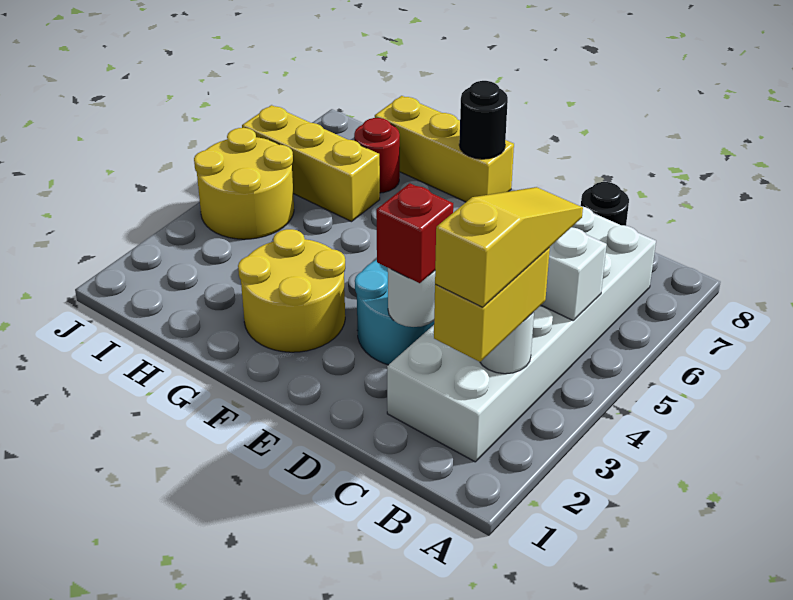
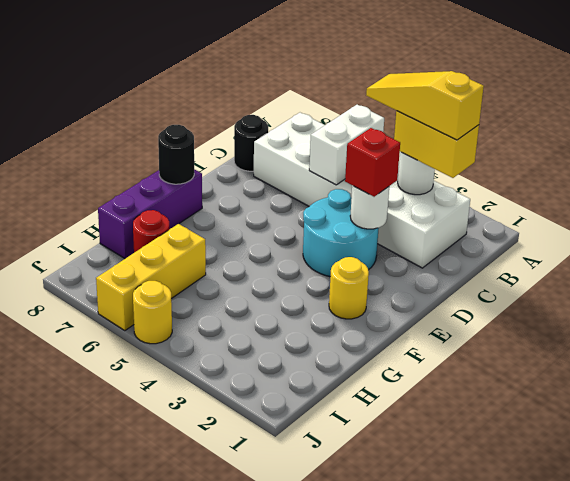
yellow 2x2 round brick [238,229,345,352] -> yellow 1x1 round brick [329,257,369,319]
yellow 1x3 brick [375,96,514,202] -> purple 1x3 brick [98,169,202,258]
yellow 2x2 round brick [194,128,294,239] -> yellow 1x1 round brick [133,281,172,344]

